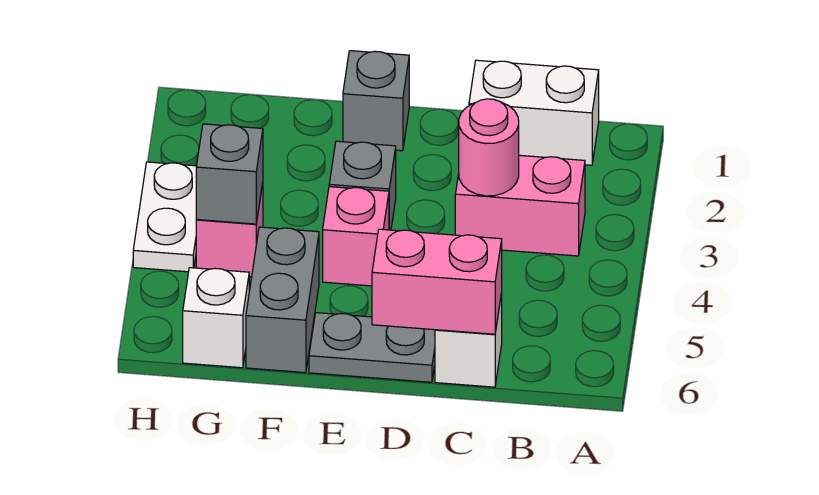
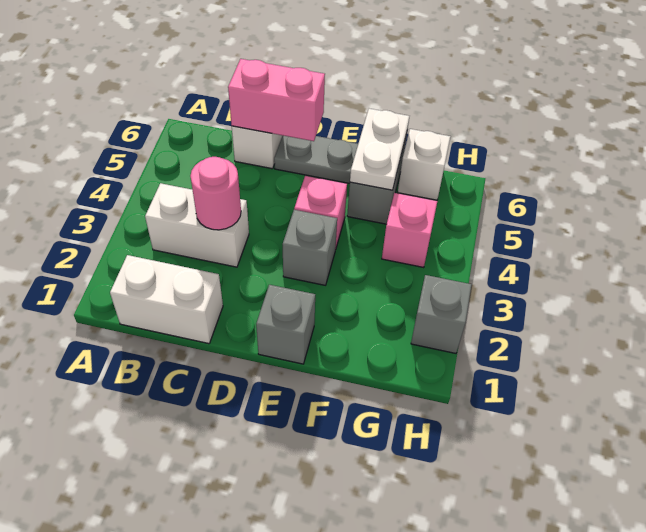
pink 1x2 brick [455,155,585,256] -> white 1x2 brick [145,183,249,267]
grey 1x1 brick [196,124,263,224] -> grey 1x1 brick moved to [411,275,472,353]
white 1x2 plate [133,162,196,272] -> white 1x2 plate moved to [350,109,409,190]

